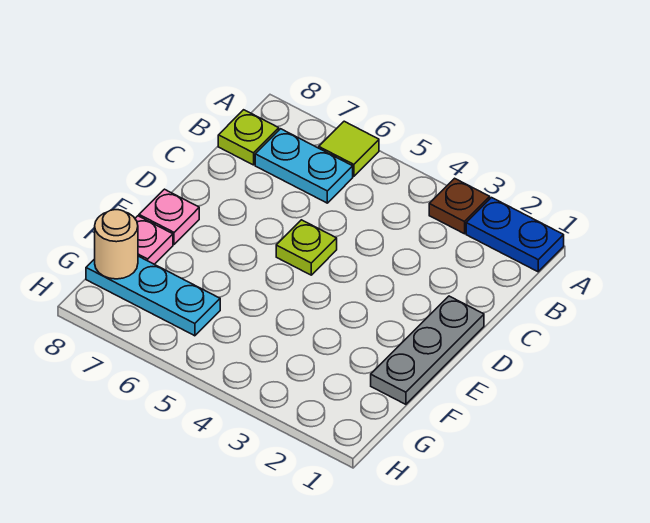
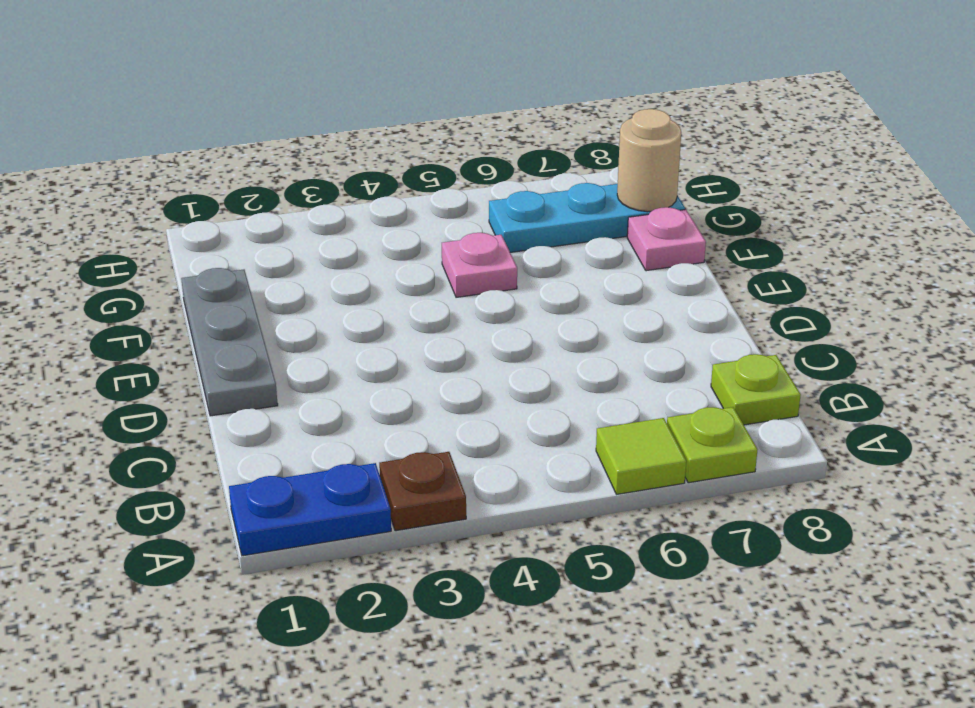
cyan 1x2 plate [255,129,353,203] -> none
lime 1x1 plate [276,220,337,275] -> lime 1x1 plate moved to [667,407,758,483]
pink 1x1 plate [139,189,199,244] -> pink 1x1 plate moved to [442,233,517,297]

